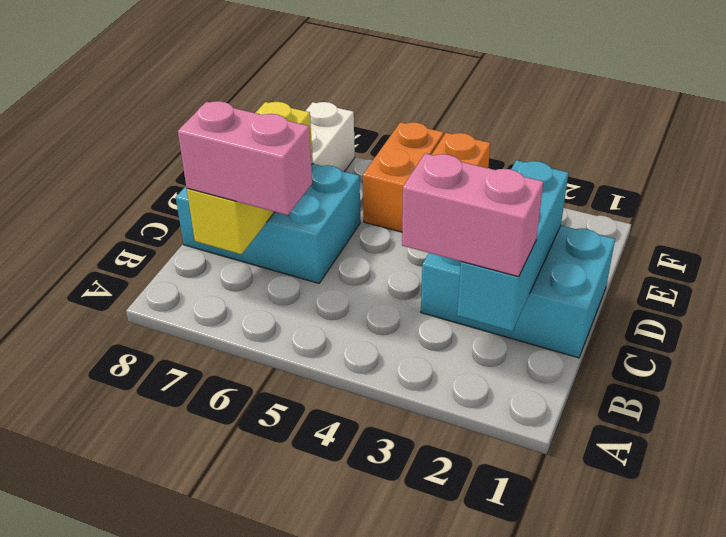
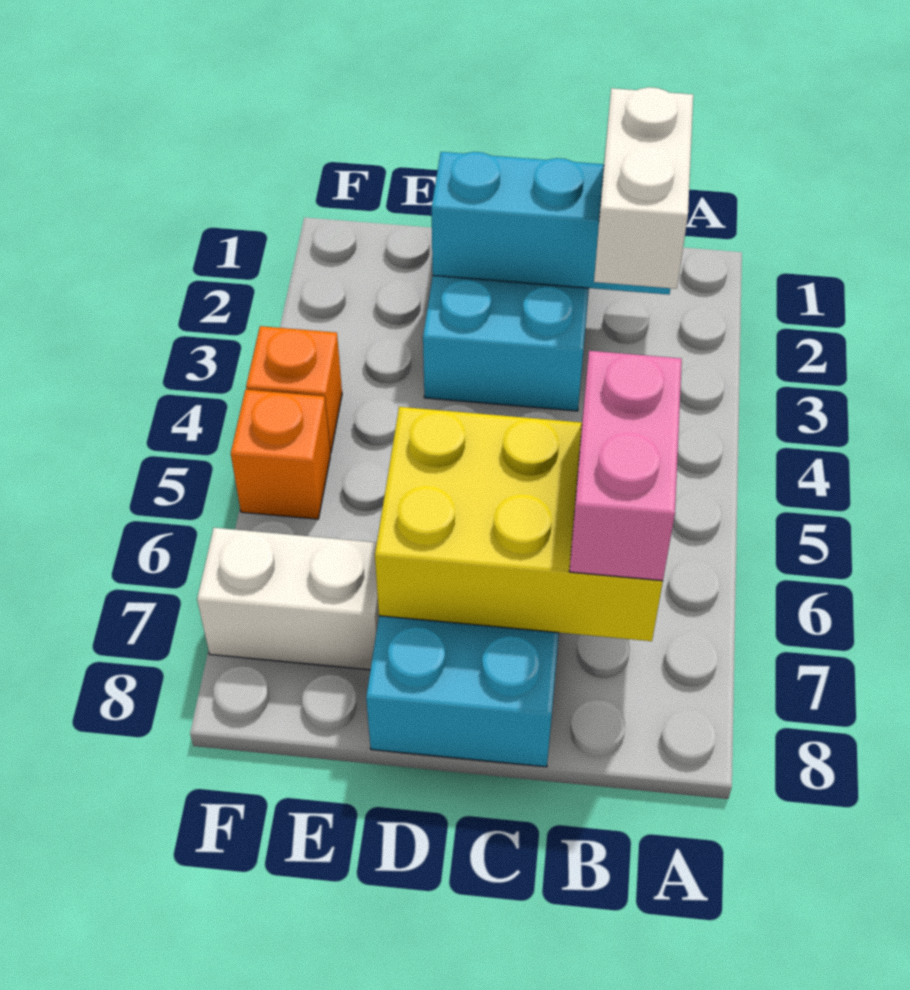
pink 1x2 brick [402,153,543,277] -> white 1x2 brick [594,87,693,289]
yellow 1x3 brick [187,102,313,254] -> yellow 2x3 brick [375,407,663,641]
orange 1x2 brick [363,122,444,232] -> orange 1x1 brick [231,390,330,519]

